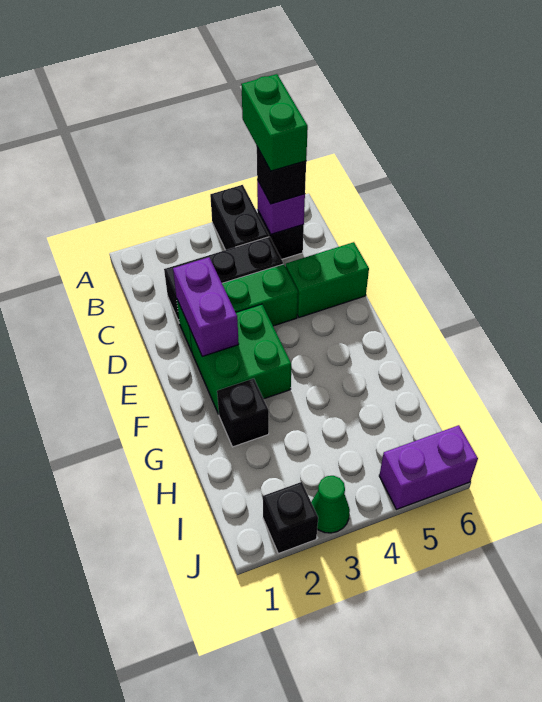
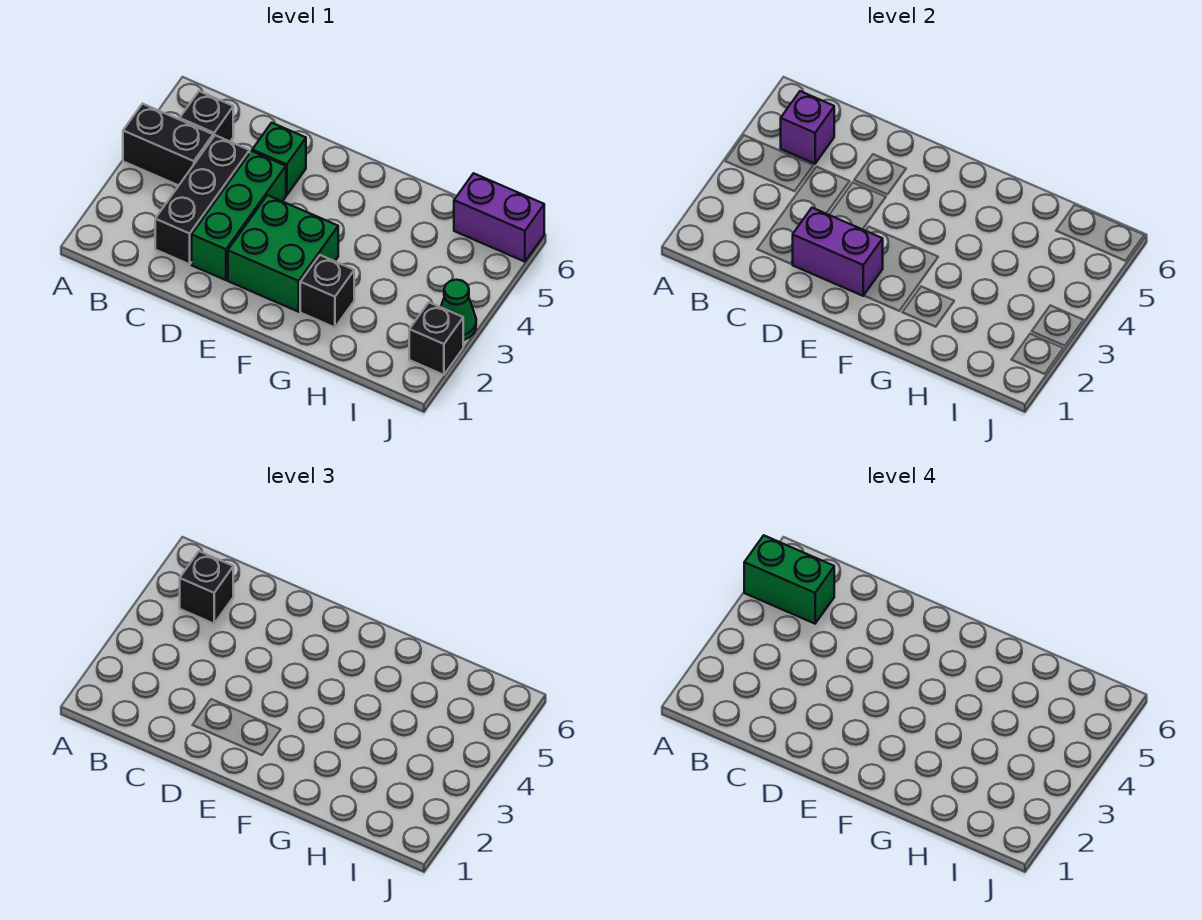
green 1x2 brick [286,242,369,317] -> green 1x1 brick [252,123,306,195]
purple 1x2 brick [379,425,478,509] -> purple 1x2 brick turned to [454,173,544,262]

